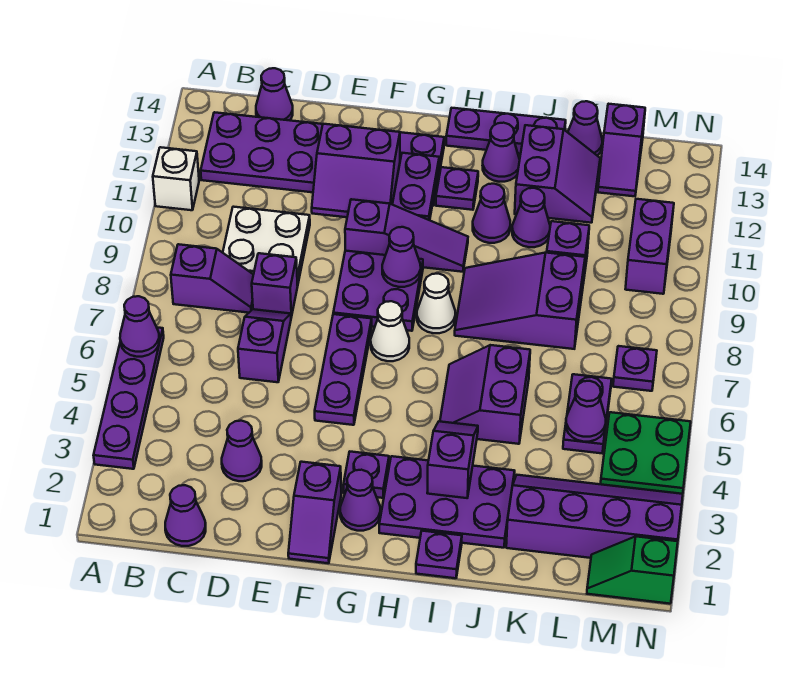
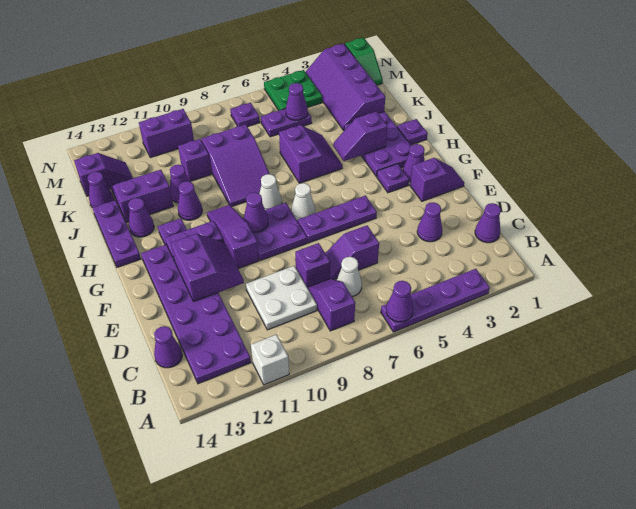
none -> white 1x1 cone [337,257,362,297]
purple 2x2 slope [440,345,530,444] -> purple 2x2 slope turned to [279,125,342,183]

